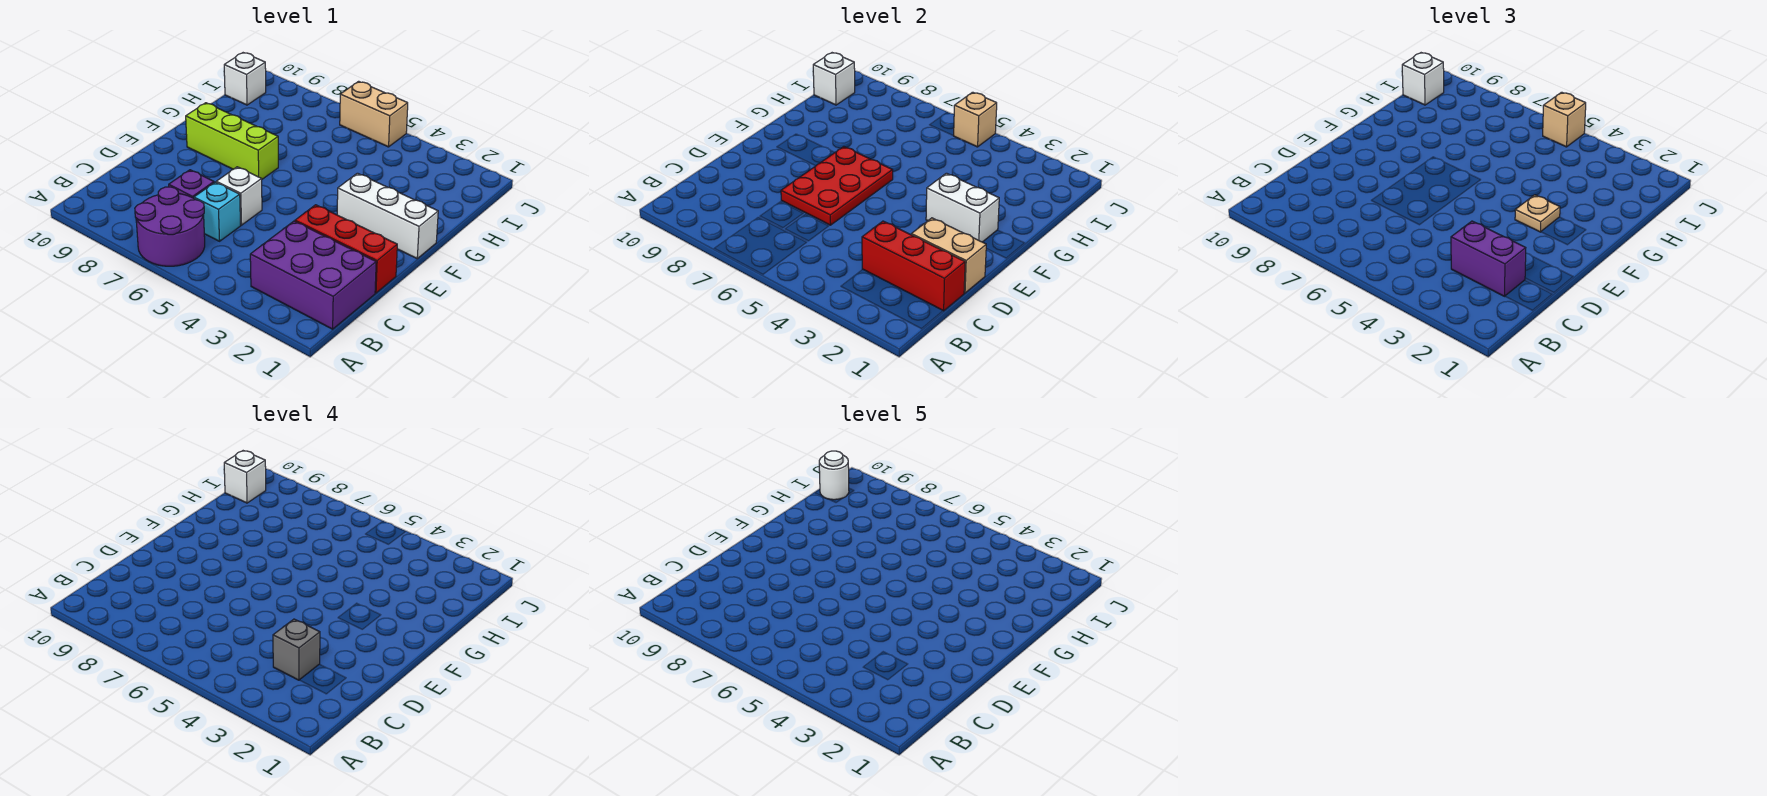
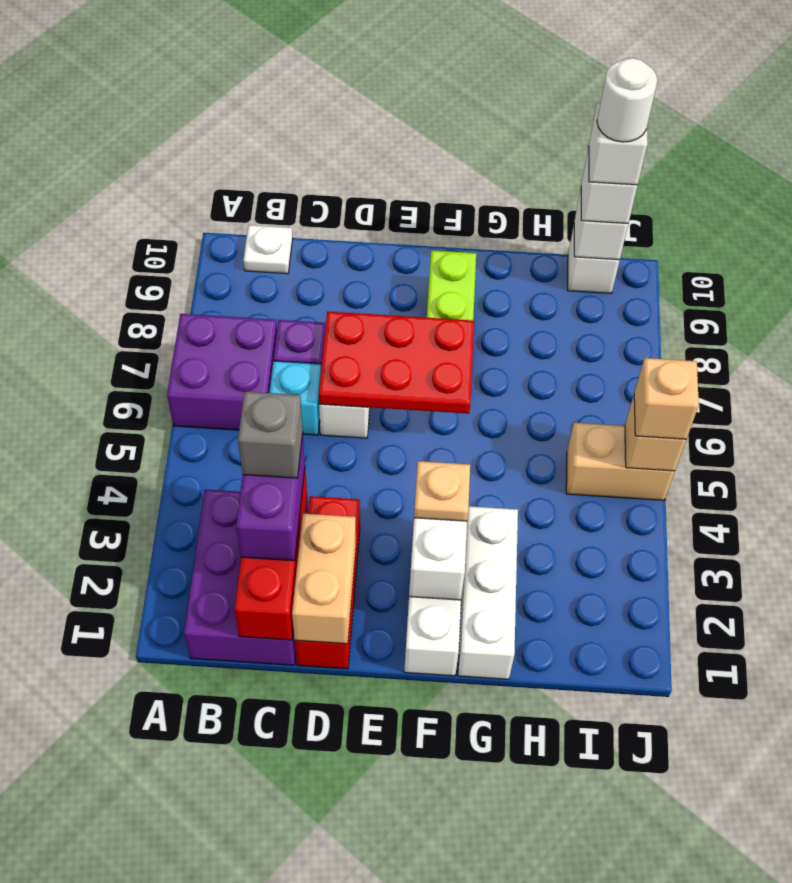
purple 2x2 round brick [135,187,205,266] -> purple 2x2 brick [167,314,277,430]
none -> white 1x1 plate [243,225,293,274]
none -> white 1x3 brick [458,506,518,679]
tan 1x2 brick [340,81,408,147] -> tan 1x2 brick turned to [566,423,675,500]

